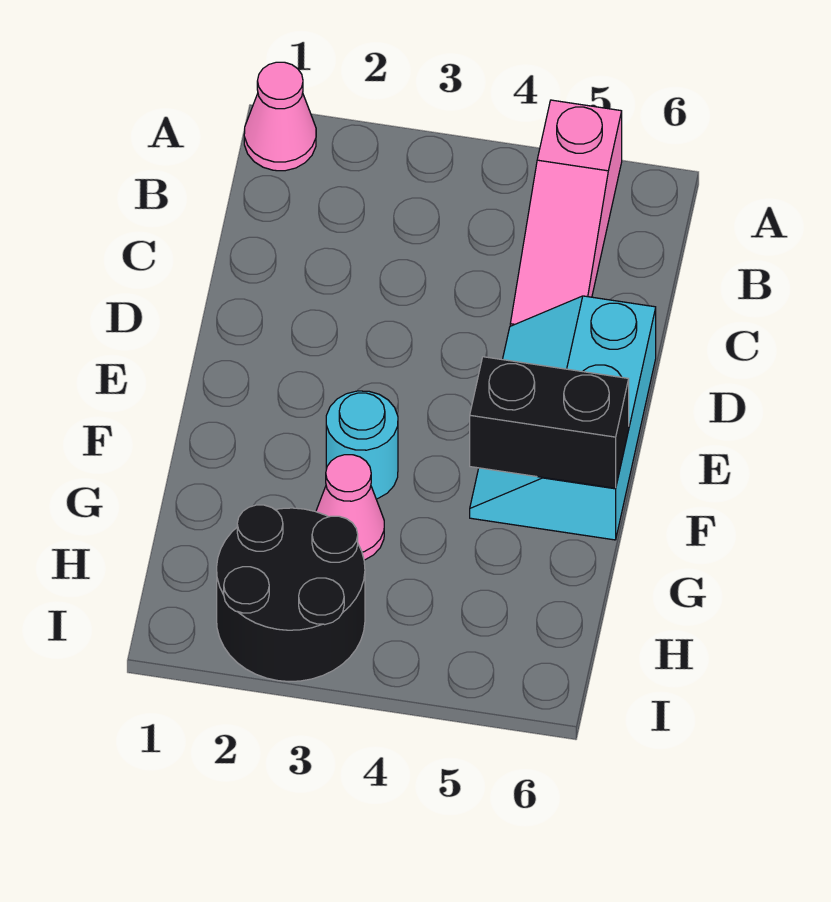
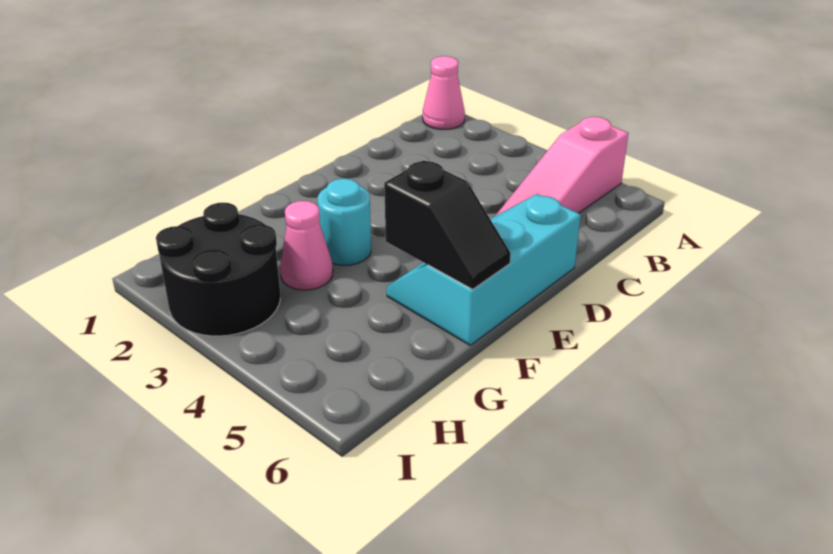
black 1x2 brick [470,357,629,488] -> black 1x2 slope [384,160,511,289]

